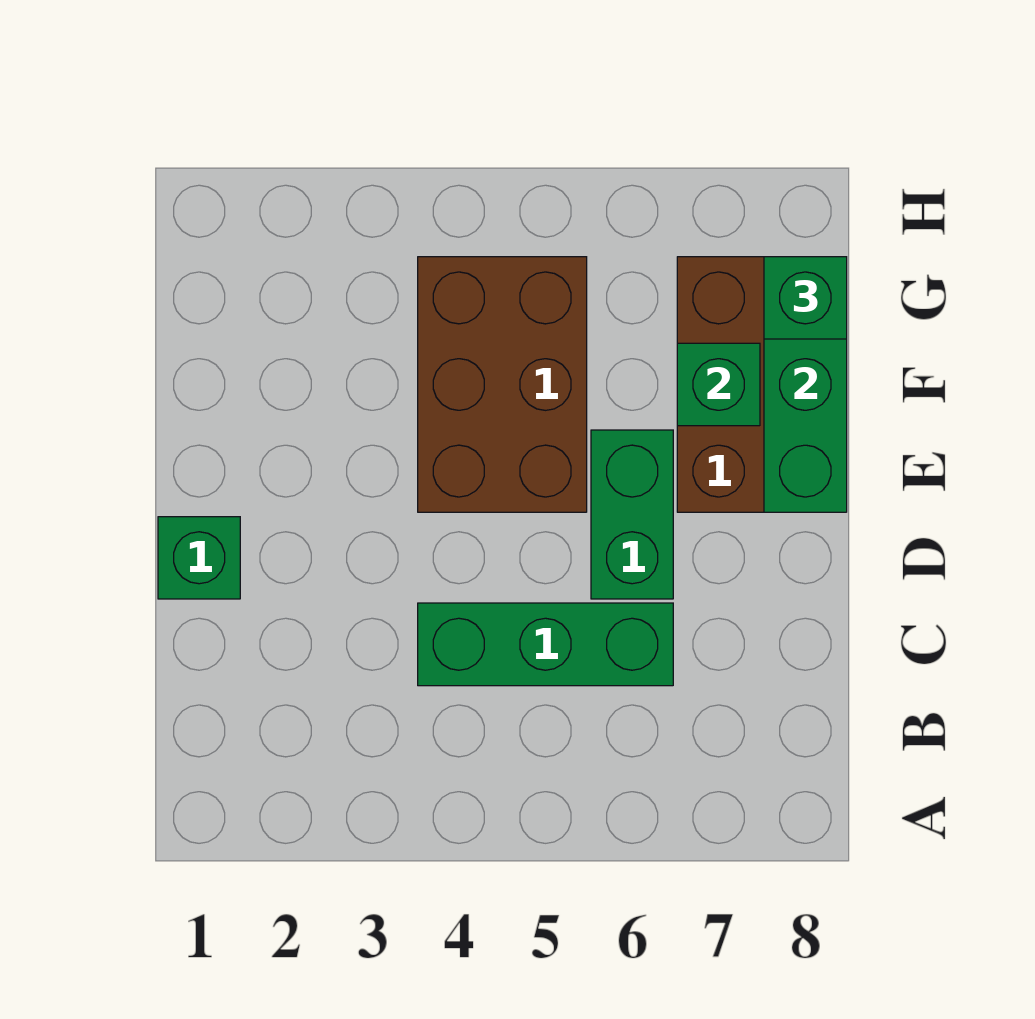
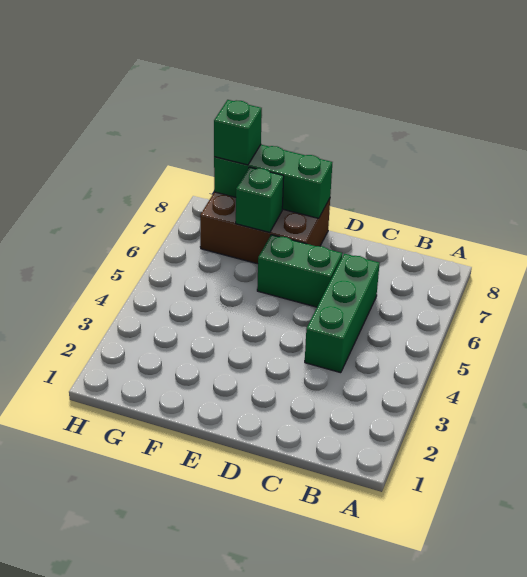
green 1x1 brick [158,517,240,599] -> none
brown 2x3 brick [418,257,587,512] -> none

